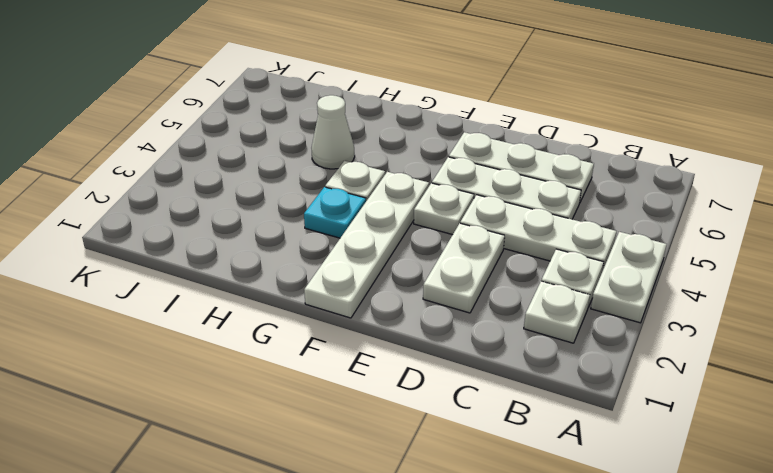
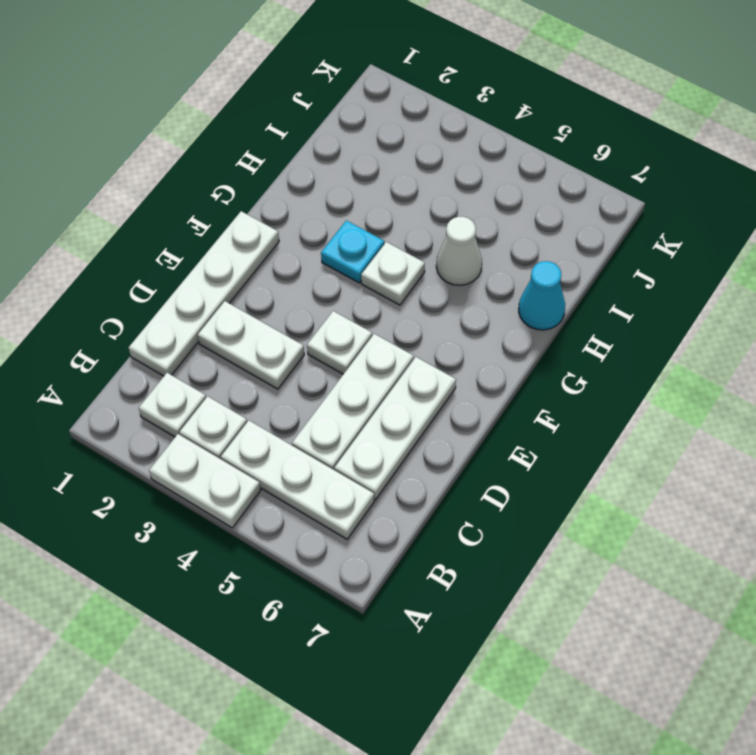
white 1x3 plate [460,195,617,272] -> white 1x3 plate turned to [221,420,374,539]
white 1x4 plate [304,172,429,318] -> white 1x4 plate turned to [129,211,279,376]
none -> cyan 1x1 cone [519,261,565,330]

